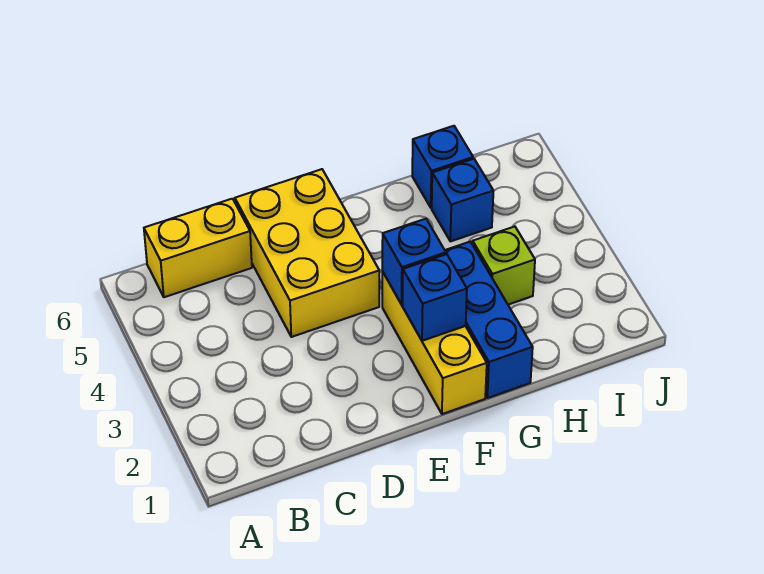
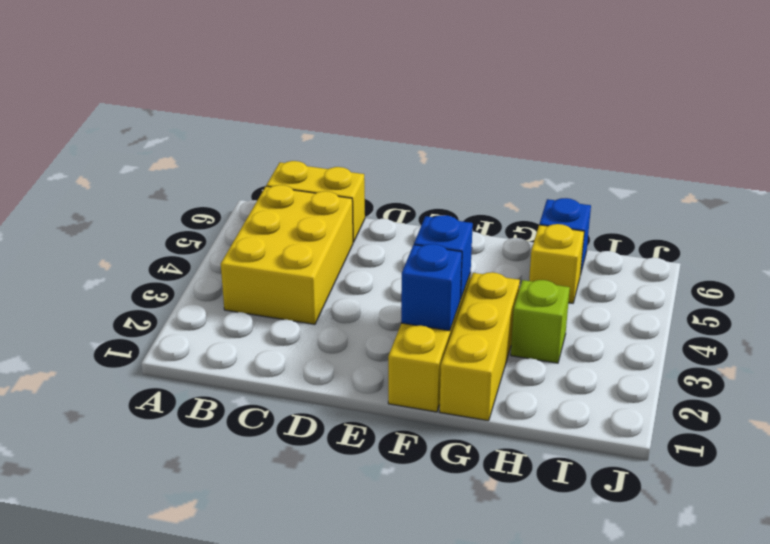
yellow 2x3 brick [235,169,379,337] -> yellow 2x3 brick moved to [221,185,353,324]
blue 1x3 brick [445,242,533,398] -> yellow 1x3 brick [440,272,520,421]
blue 1x1 brick [432,159,493,241] -> yellow 1x1 brick [529,224,584,303]

